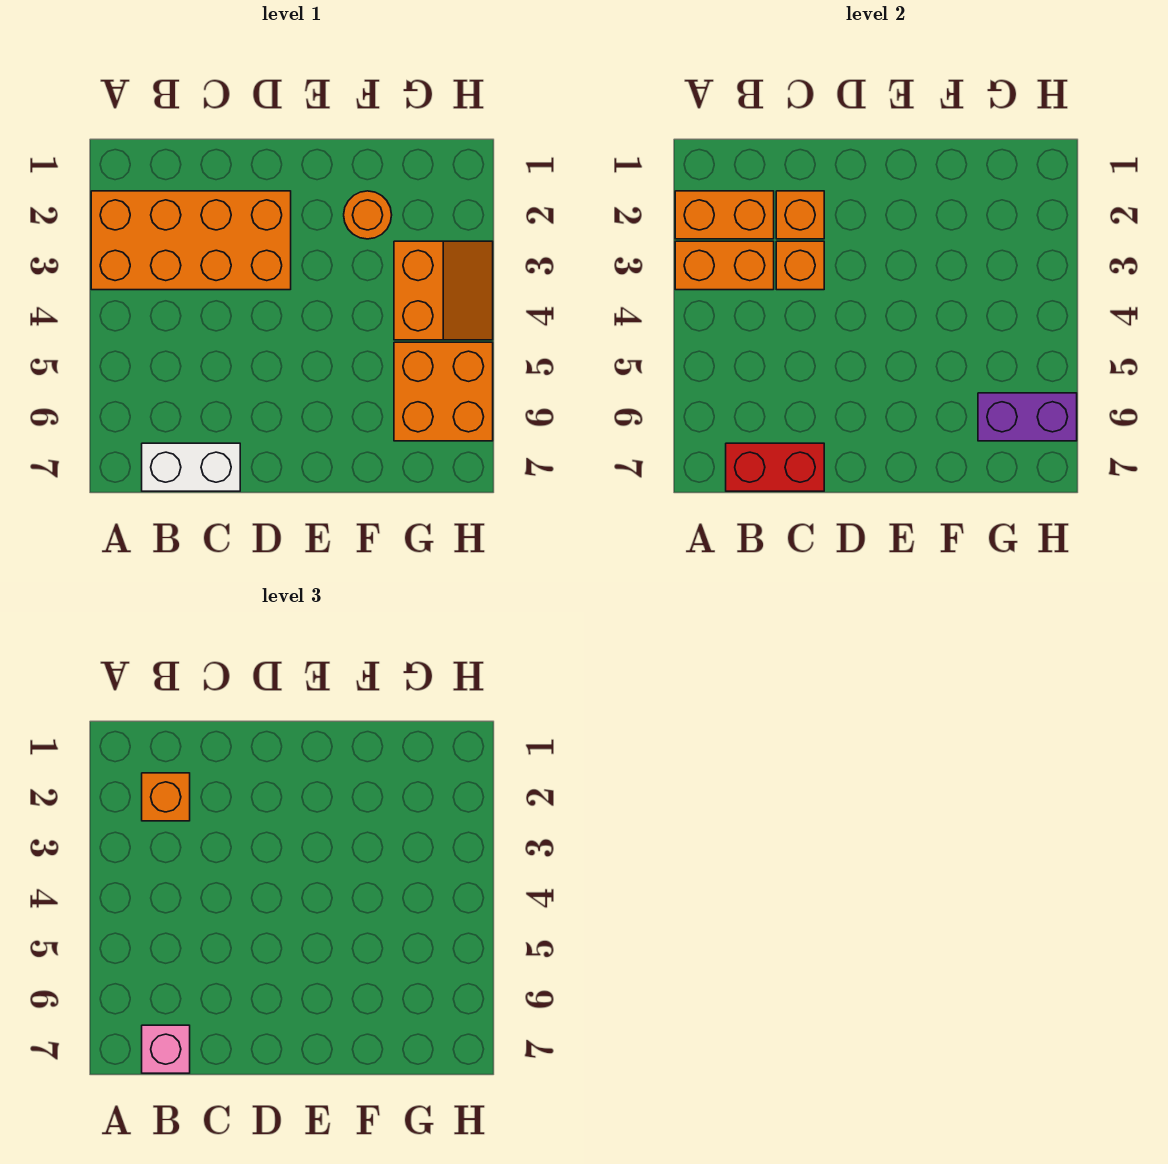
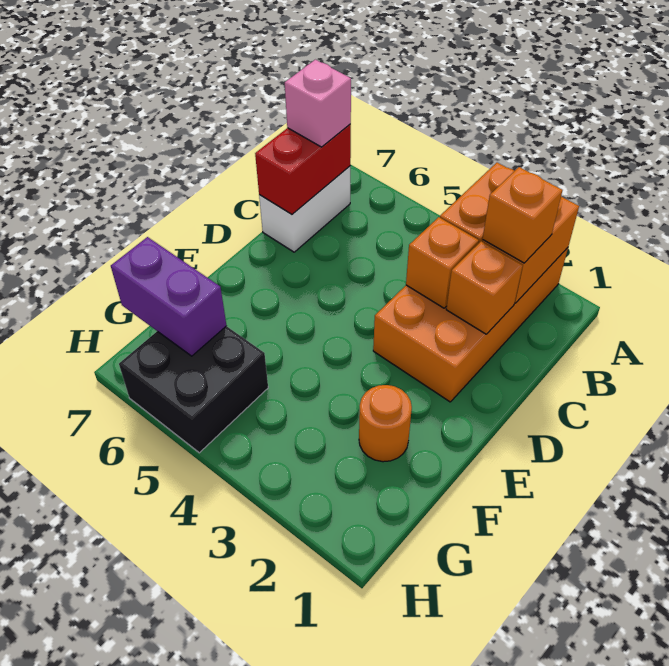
orange 2x2 slope [394,241,493,340] -> none
orange 2x2 brick [394,342,493,441] -> black 2x2 brick [119,326,268,453]
purple 1x2 brick [978,393,1077,441] -> purple 1x2 brick turned to [111,237,226,356]

